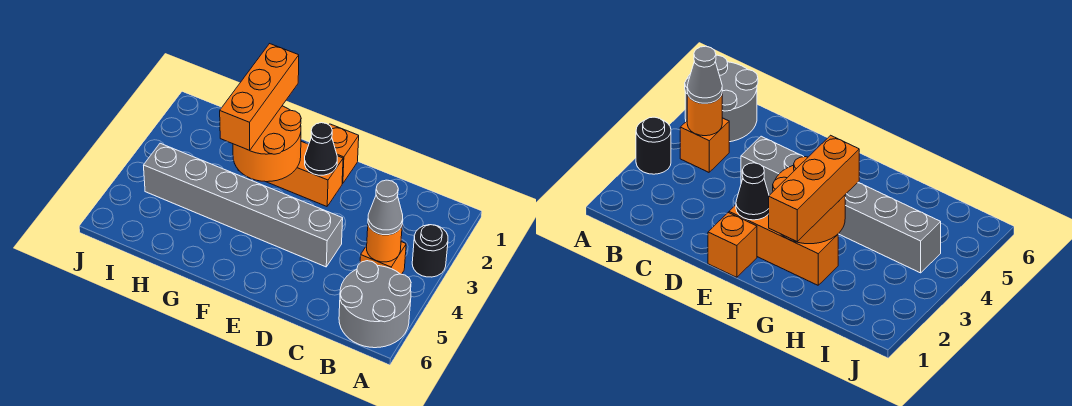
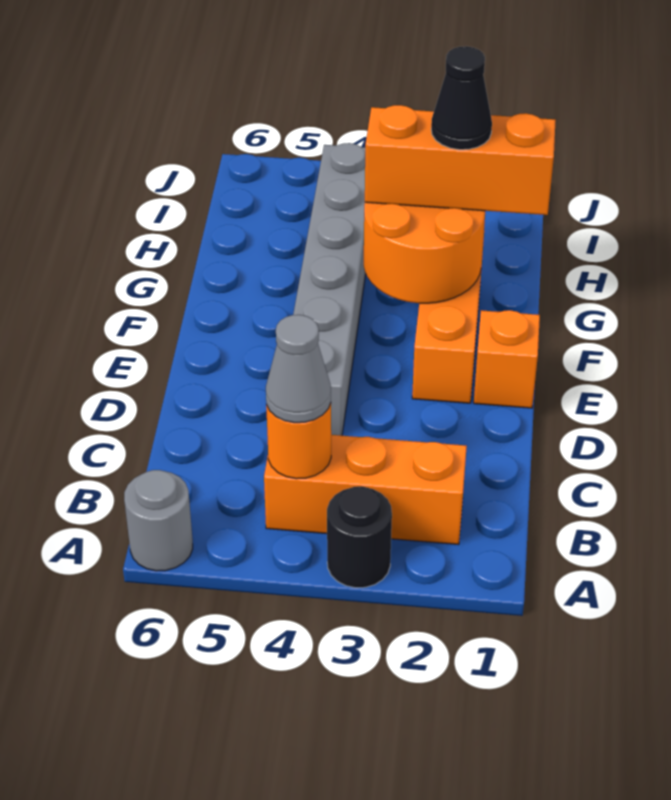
grey 2x2 round brick [339,261,411,348] -> grey 1x1 round brick [124,470,193,571]
orange 1x1 brick [360,242,406,274] -> orange 1x3 brick [264,435,467,545]
black 1x1 cone [305,123,337,175] -> black 1x1 cone moved to [431,46,492,150]

